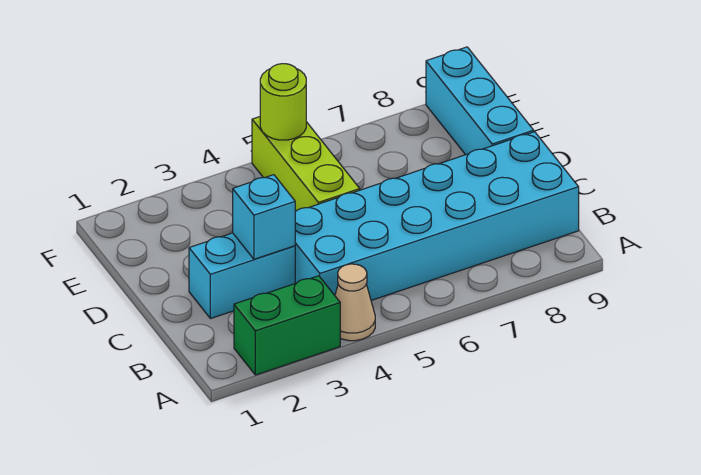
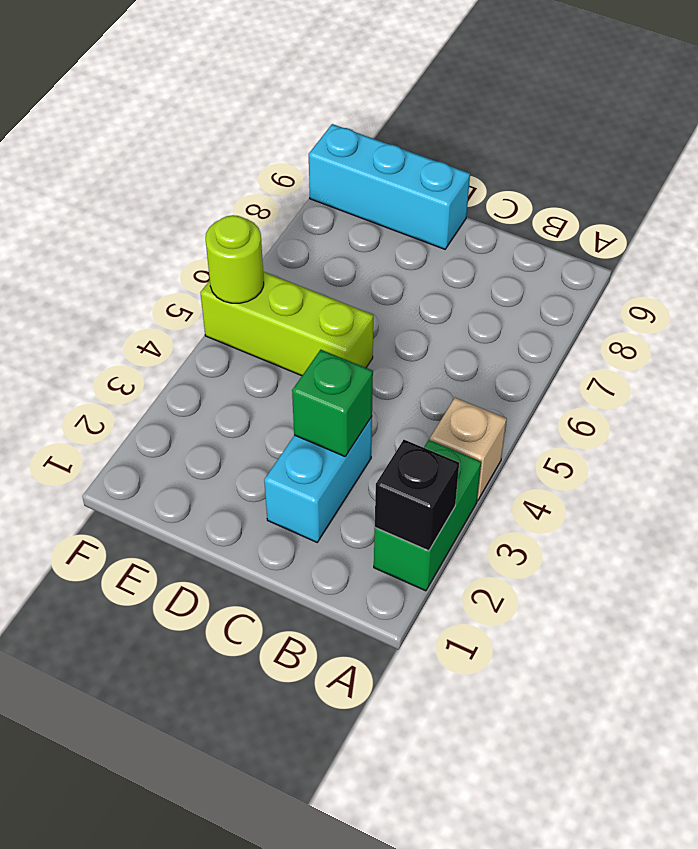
none -> black 1x1 brick [375,440,459,551]
tan 1x1 cone [335,264,375,341] -> tan 1x1 brick [430,398,507,501]
cyan 2x6 brick [295,132,579,300] -> none
cyan 1x1 brick [233,175,295,259] -> green 1x1 brick [292,350,373,456]

